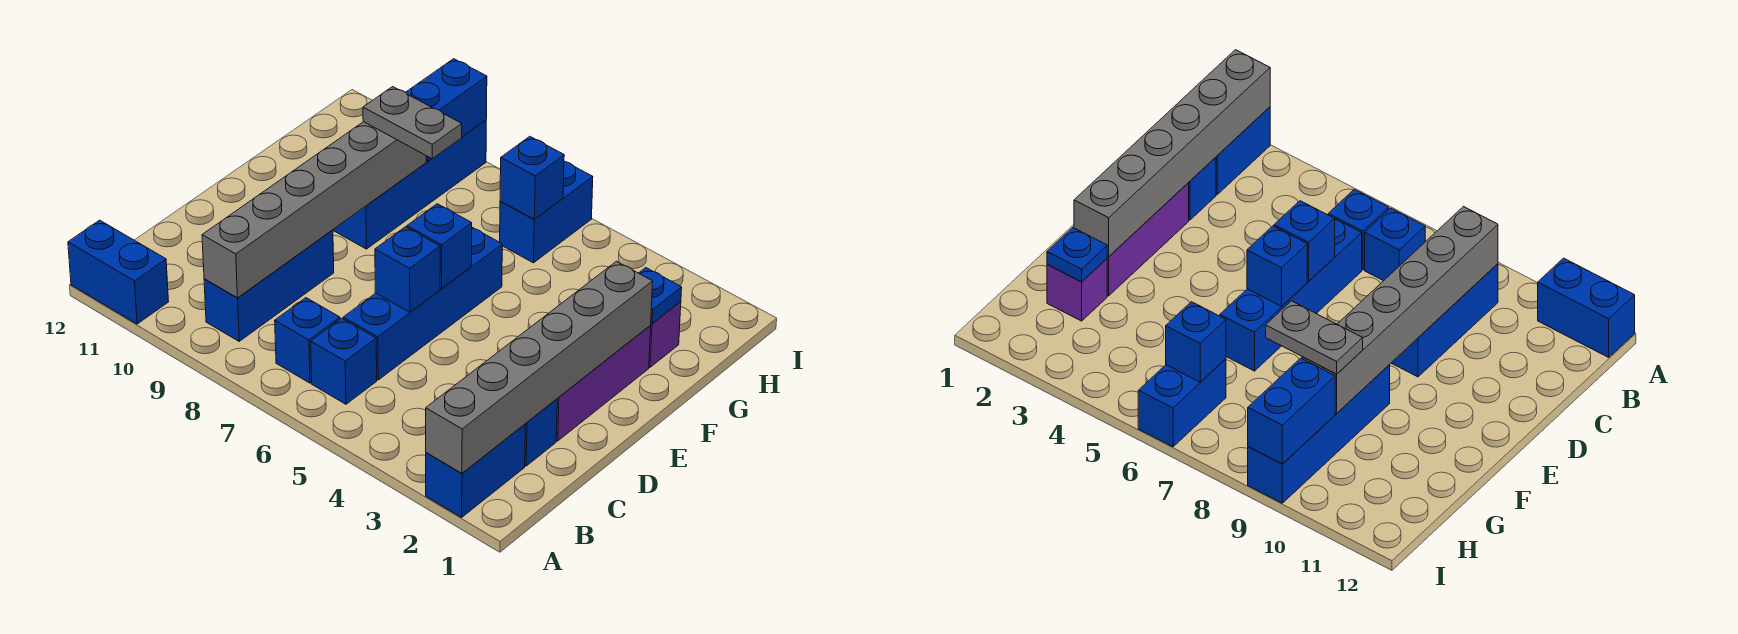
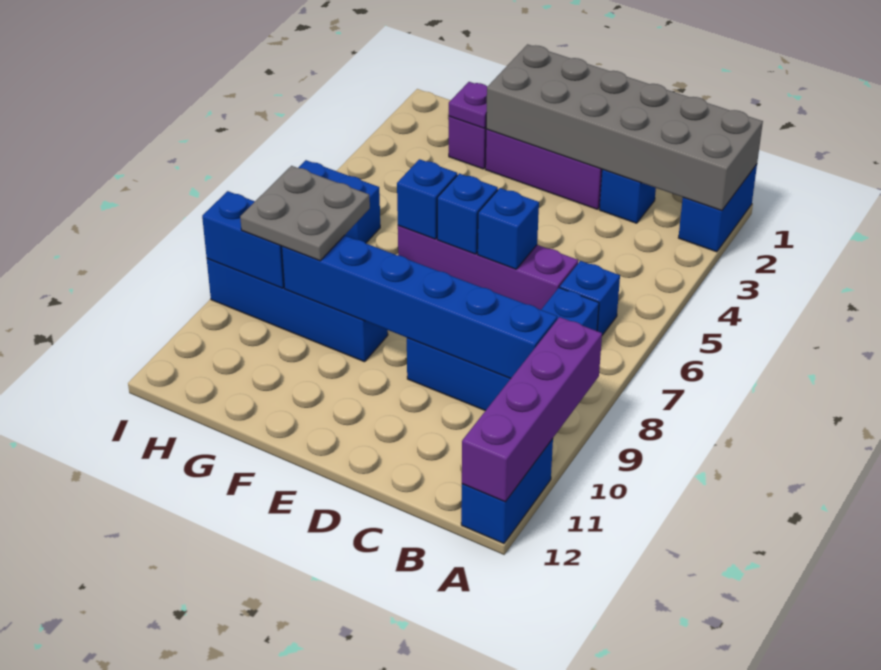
blue 1x2 brick [426,424,526,517] -> blue 1x2 brick turned to [678,164,757,252]
grey 1x6 brick [426,261,653,473] -> grey 2x6 brick [486,44,763,211]
none -> purple 1x4 brick [462,317,602,502]
grey 1x6 brick [202,122,426,298] -> blue 1x6 brick [282,235,557,379]
blue 1x4 brick [343,227,502,380] -> purple 1x4 brick [398,226,578,310]
blue 1x1 plate [639,268,682,324] -> purple 1x1 plate [449,82,487,128]
grey 1x2 plate [363,87,462,159] -> grey 2x2 plate [240,166,370,261]
blue 1x1 brick [500,136,564,219] -> blue 1x1 brick moved to [397,159,457,239]

